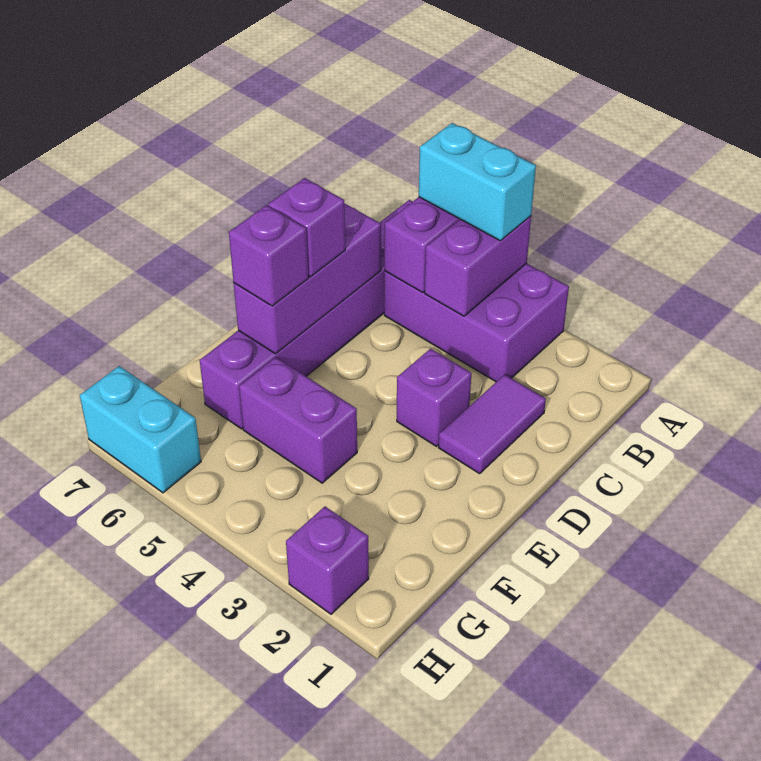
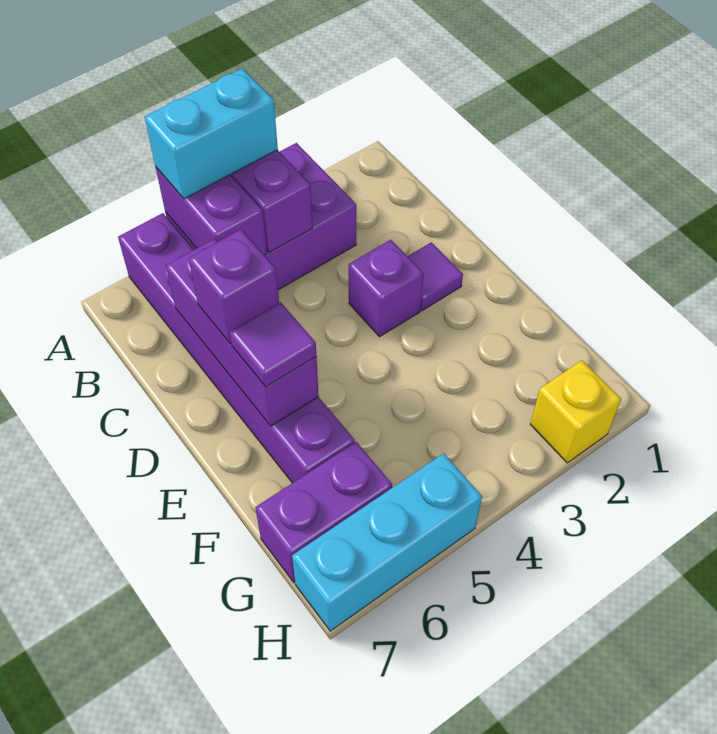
purple 1x2 tile [439,375,546,474] -> purple 1x1 tile [407,242,463,311]
purple 1x1 brick [229,205,309,306] -> purple 1x1 tile [230,302,316,387]
purple 1x2 brick [239,357,357,483] -> purple 1x2 brick moved to [255,442,392,582]
purple 1x1 brick [286,507,369,614] -> yellow 1x1 brick [530,360,621,463]
cyan 1x2 brick [80,366,201,493] -> cyan 1x3 brick [292,453,482,631]

